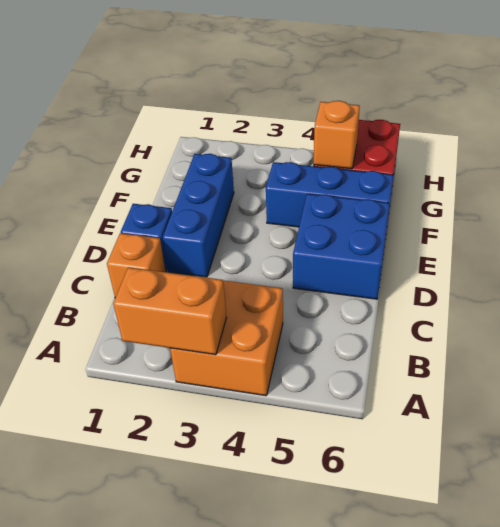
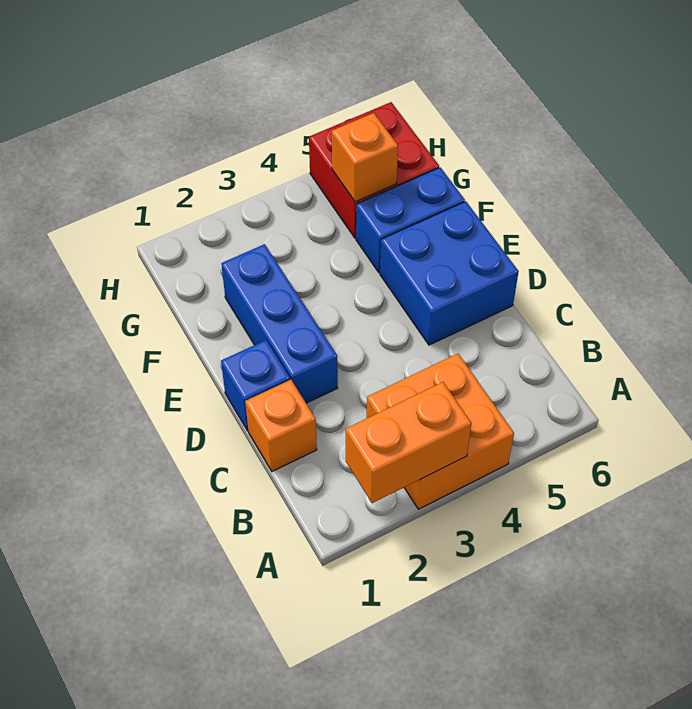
blue 1x3 brick [266,162,394,227] -> blue 1x2 brick [356,167,465,272]

